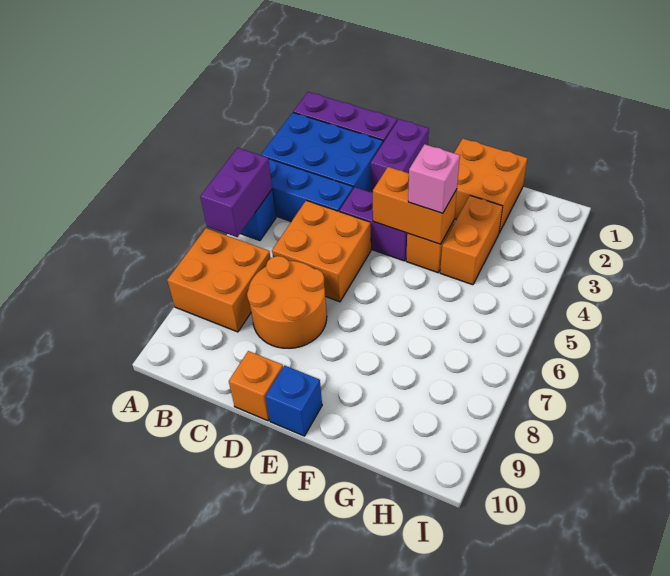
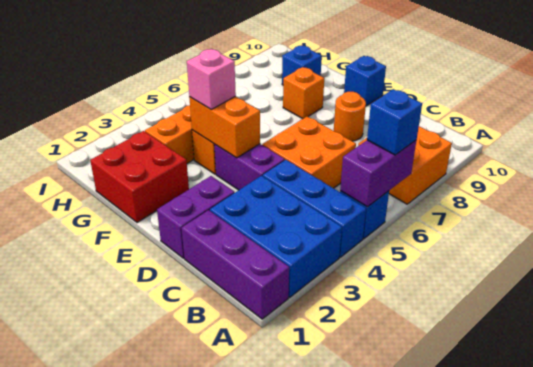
none -> blue 1x1 brick [367,89,422,155]
orange 2x2 round brick [247,256,327,348] -> orange 1x1 round brick [334,92,366,141]
orange 1x1 brick [229,351,283,421] -> orange 1x1 brick moved to [283,67,324,119]
orange 2x2 brick [454,139,527,233] -> red 2x2 brick [90,131,189,223]
none -> blue 1x1 brick [282,46,322,85]

